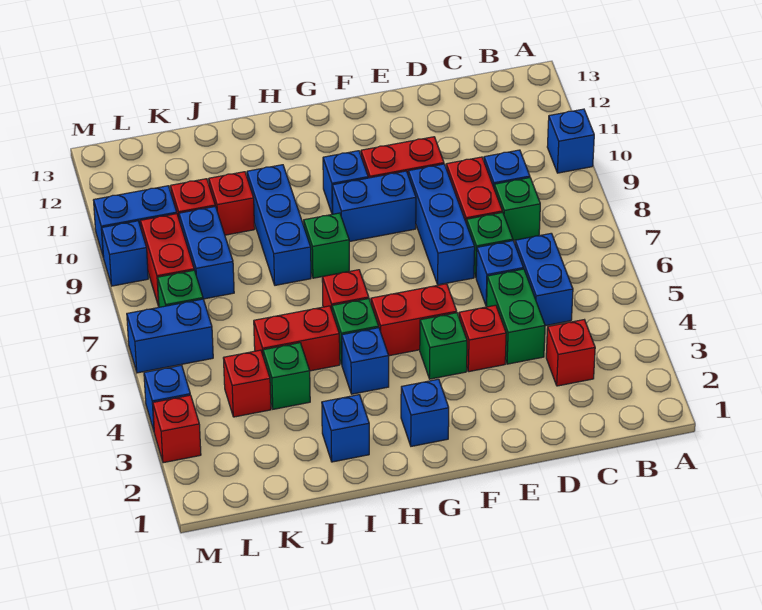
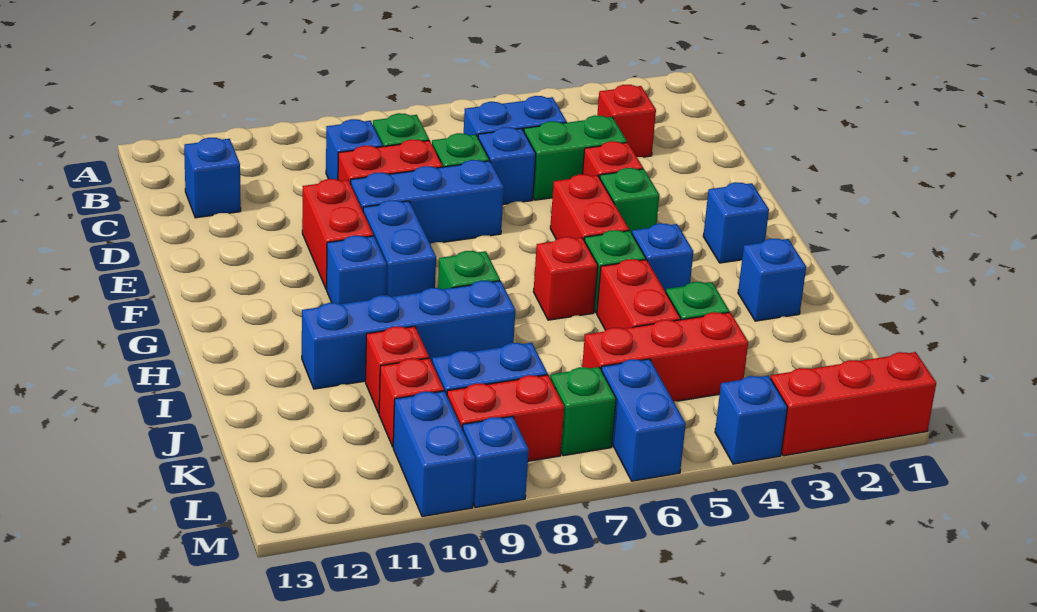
blue 1x1 brick [547,109,594,173] -> blue 1x1 brick moved to [184,138,241,218]
blue 1x3 brick [247,165,311,285] -> blue 1x4 brick [302,281,515,389]
red 1x1 brick [223,350,271,417] -> red 1x3 brick [582,312,748,402]
red 1x1 brick [153,395,201,463] -> red 1x3 brick [771,352,936,456]

